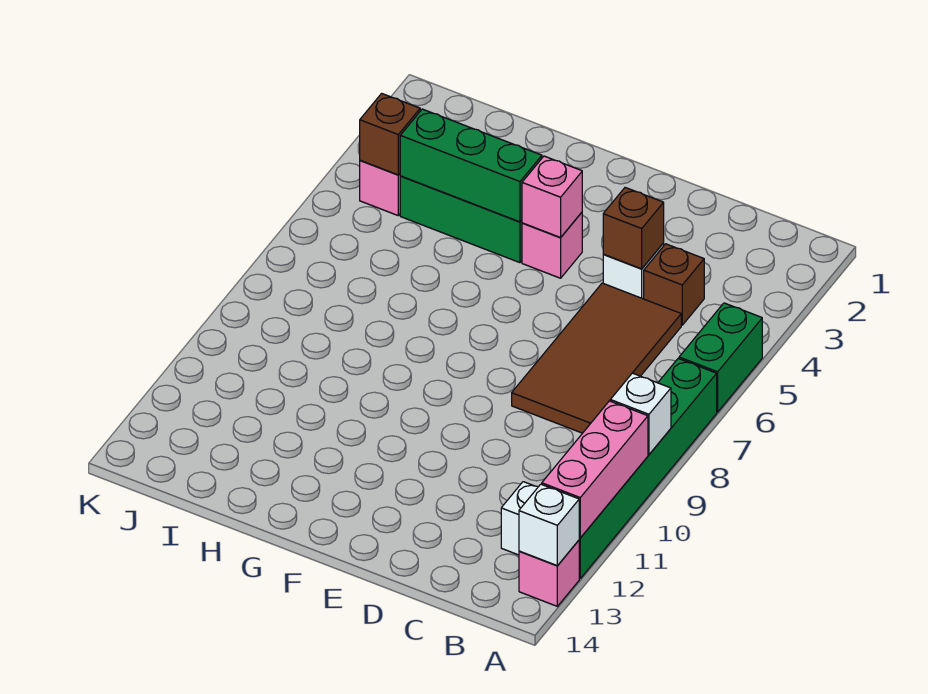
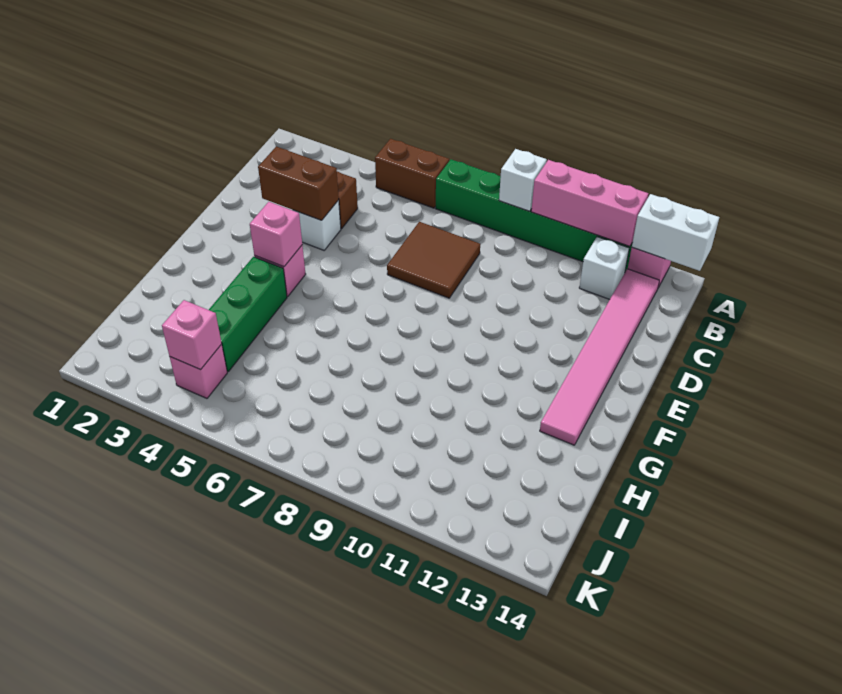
green 1x2 brick [679,303,762,412] -> brown 1x2 brick [375,139,449,208]
white 1x1 brick [519,484,579,566] -> white 1x2 brick [632,194,719,271]
none -> pink 1x6 tile [540,269,659,445]
brown 2x4 tile [512,283,681,433] -> brown 2x2 tile [387,222,480,298]
brown 1x1 brick [603,188,664,269] -> brown 1x2 brick [258,147,339,220]
green 1x3 brick [400,109,542,222] -> none
brown 1x1 brick [360,93,420,175] -> pink 1x1 brick [162,300,222,370]

